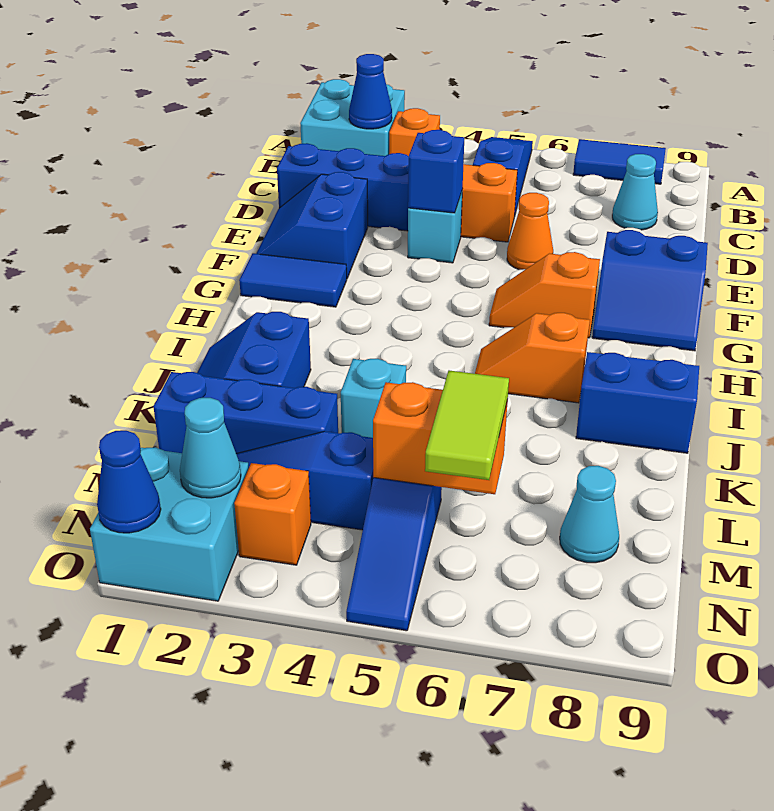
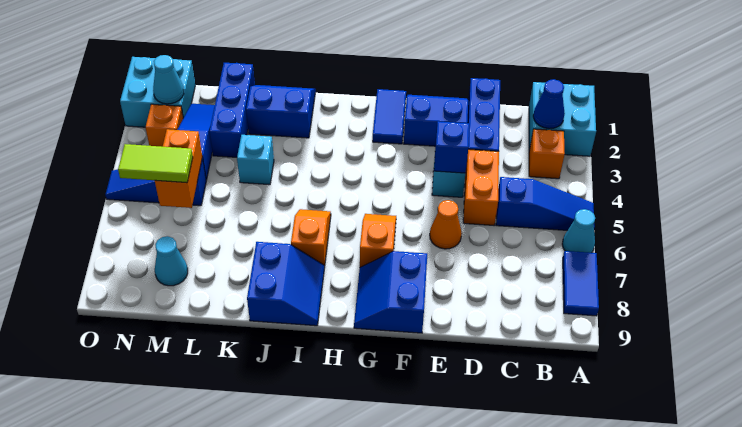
cyan 1x1 cone [612,154,658,230] -> cyan 1x1 cone moved to [562,209,595,253]
blue 1x1 cone [97,430,161,533] -> none

